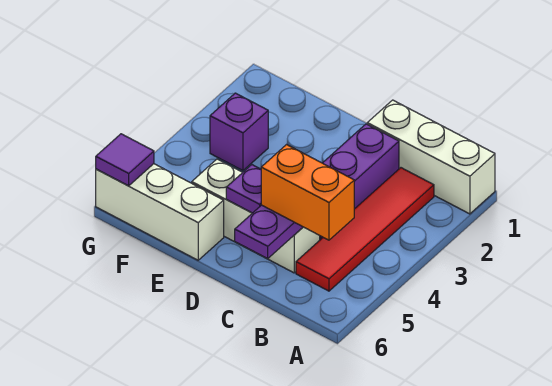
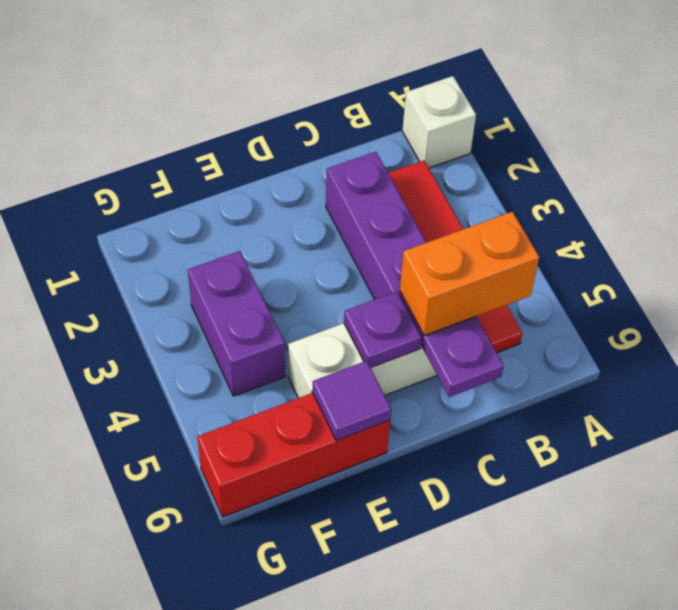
white 1x3 brick [367,100,495,214] -> white 1x1 brick [402,76,476,168]
white 1x3 brick [96,164,224,260] -> red 1x3 brick [198,393,390,517]
purple 1x1 brick [210,93,268,171] -> purple 1x2 brick [188,251,285,396]
purple 1x1 tile [96,134,154,186] -> purple 1x1 tile moved to [312,361,391,441]

